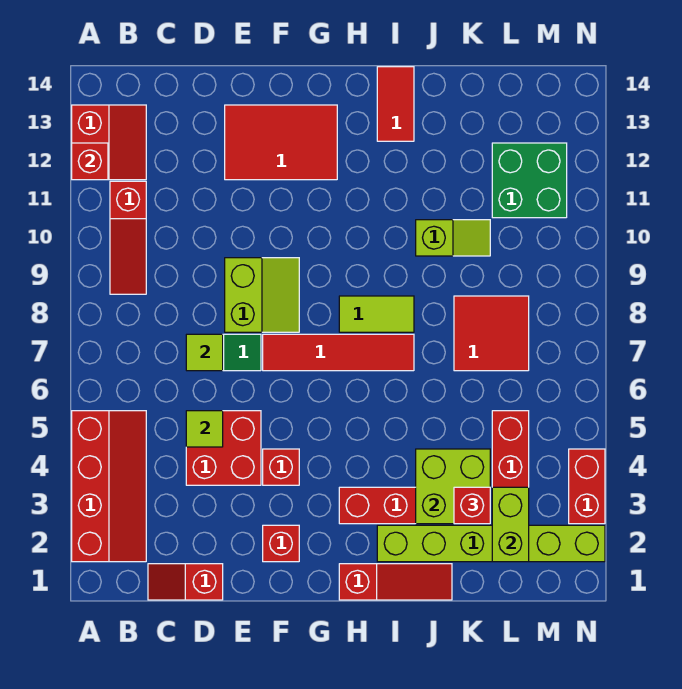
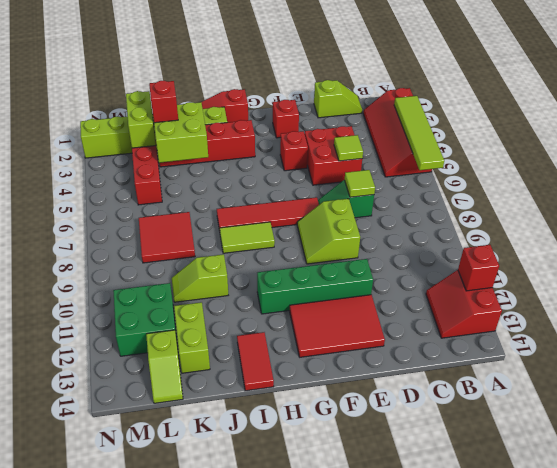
none -> lime 1x4 tile [394,96,444,170]
red 1x3 slope [110,181,146,294] -> none
red 1x2 slope [148,564,223,600] -> lime 1x2 slope [314,80,362,118]
none -> green 1x4 brick [257,259,373,314]
none -> lime 1x2 brick [174,302,210,373]
none -> lime 1x2 slope [146,330,183,403]
red 1x2 brick [569,449,605,524] -> none

